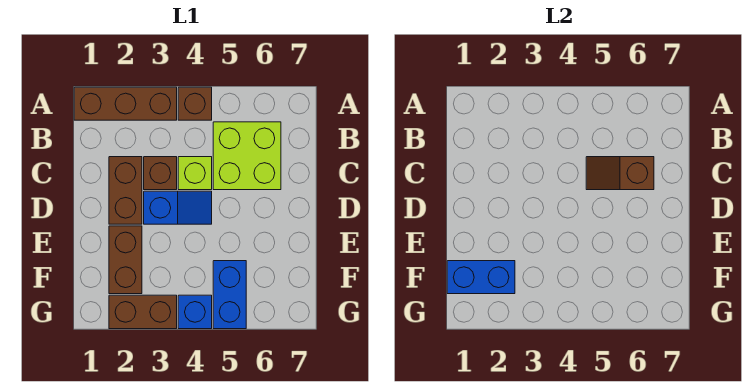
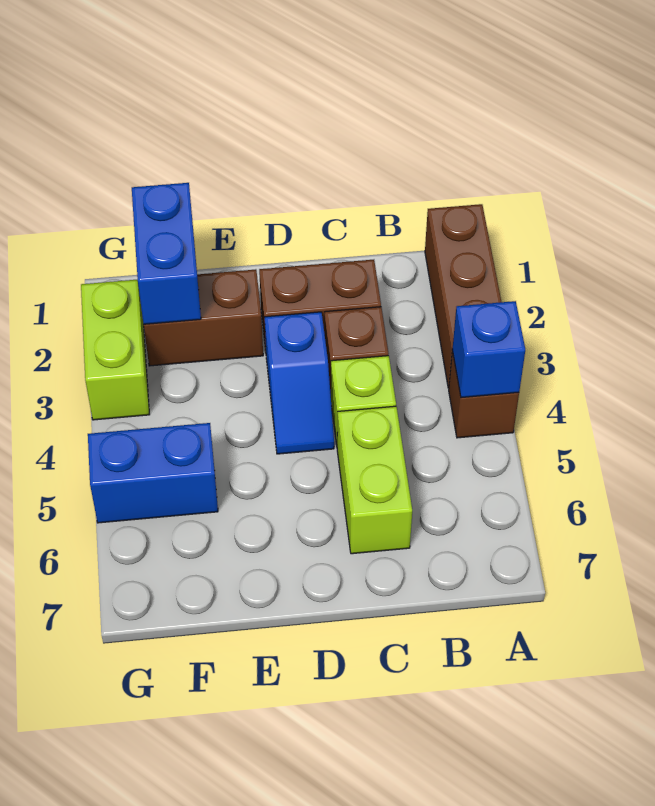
lime 2x2 brick [213,122,281,190] -> lime 1x2 brick [337,406,412,554]
brown 1x2 slope [586,157,654,190] -> none
brown 1x2 brick [109,295,177,329] -> lime 1x2 brick [81,279,150,420]
blue 1x1 brick [178,295,212,329] -> blue 1x1 brick moved to [452,301,525,398]

